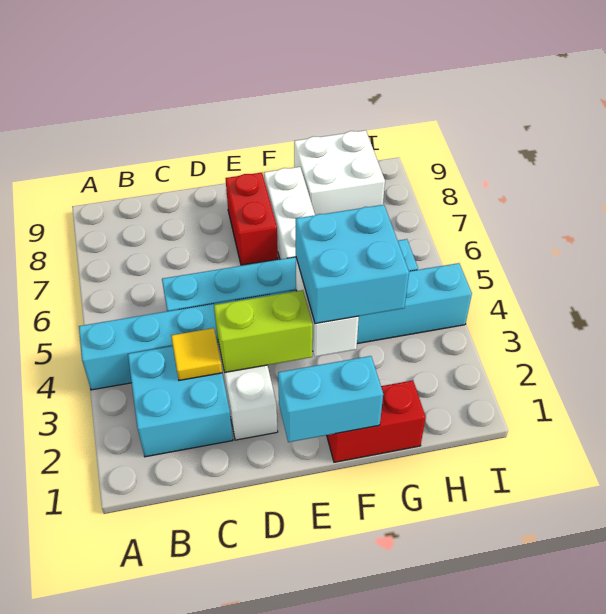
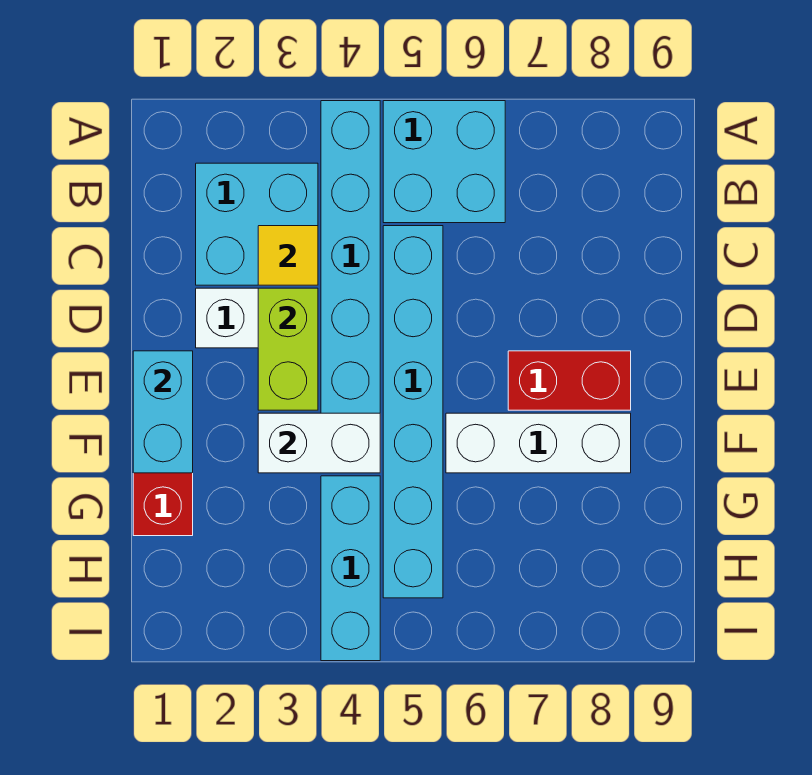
cyan 2x2 brick [296,205,409,324] -> cyan 2x2 brick moved to [383,101,505,223]
white 2x2 brick [294,130,385,215] -> none

